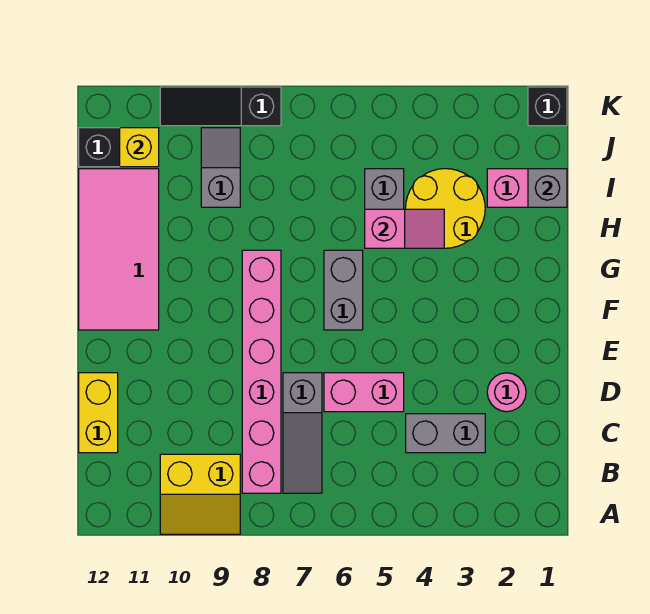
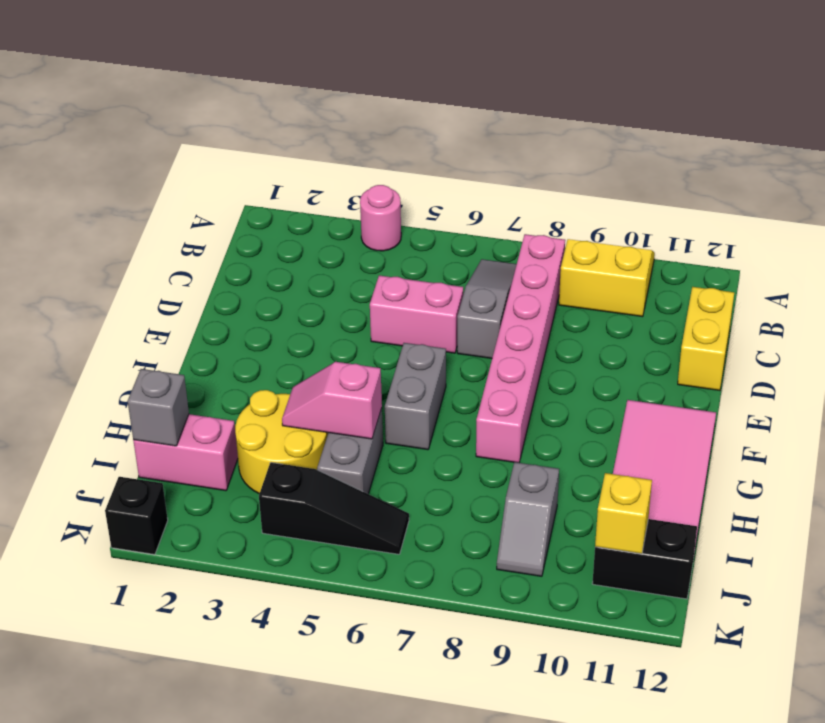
grey 1x2 brick [406,414,485,453] -> none
pink 1x1 round brick [487,373,526,412] -> pink 1x1 round brick moved to [360,185,401,251]
black 1x3 slope [160,87,281,126] -> black 1x3 slope moved to [259,462,409,554]

